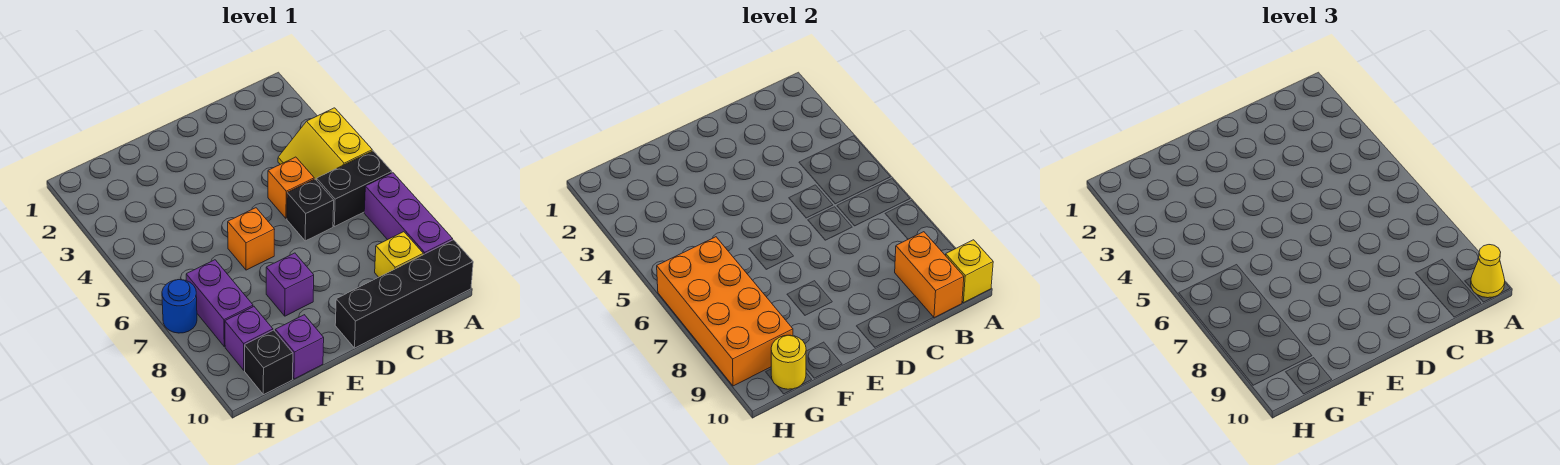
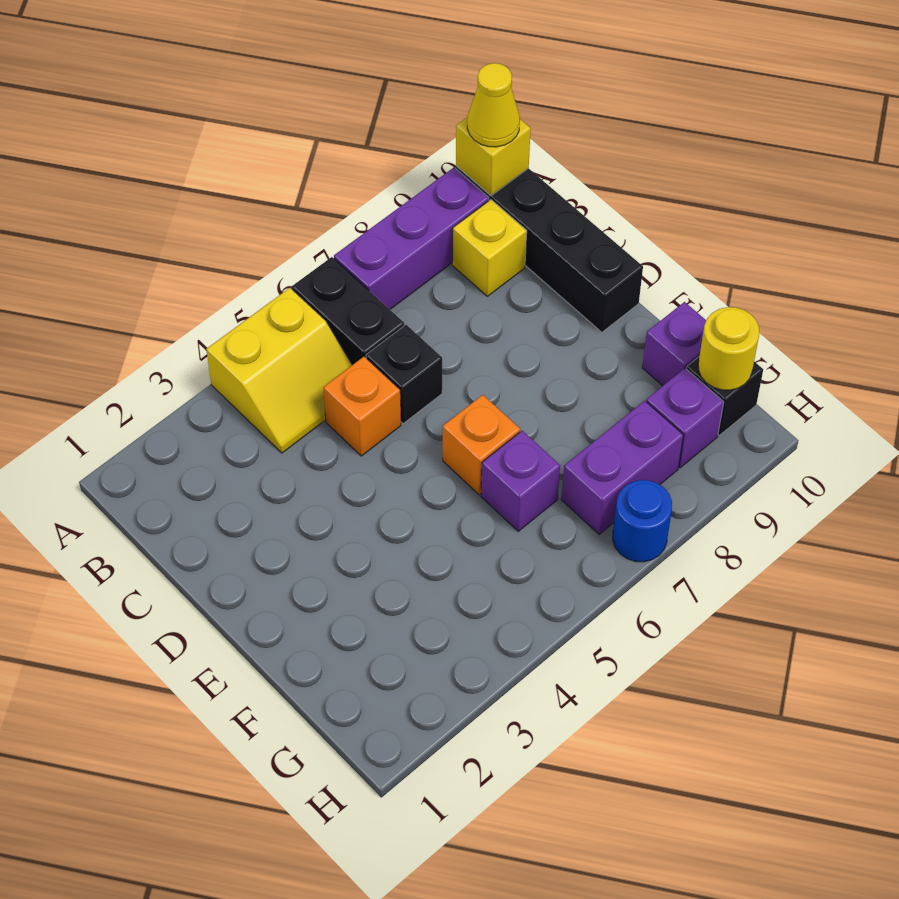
orange 1x2 brick [895,232,964,318] -> none
purple 1x1 brick [266,253,314,316] -> purple 1x1 brick moved to [481,431,560,531]
orange 2x4 brick [657,237,793,386] -> none

